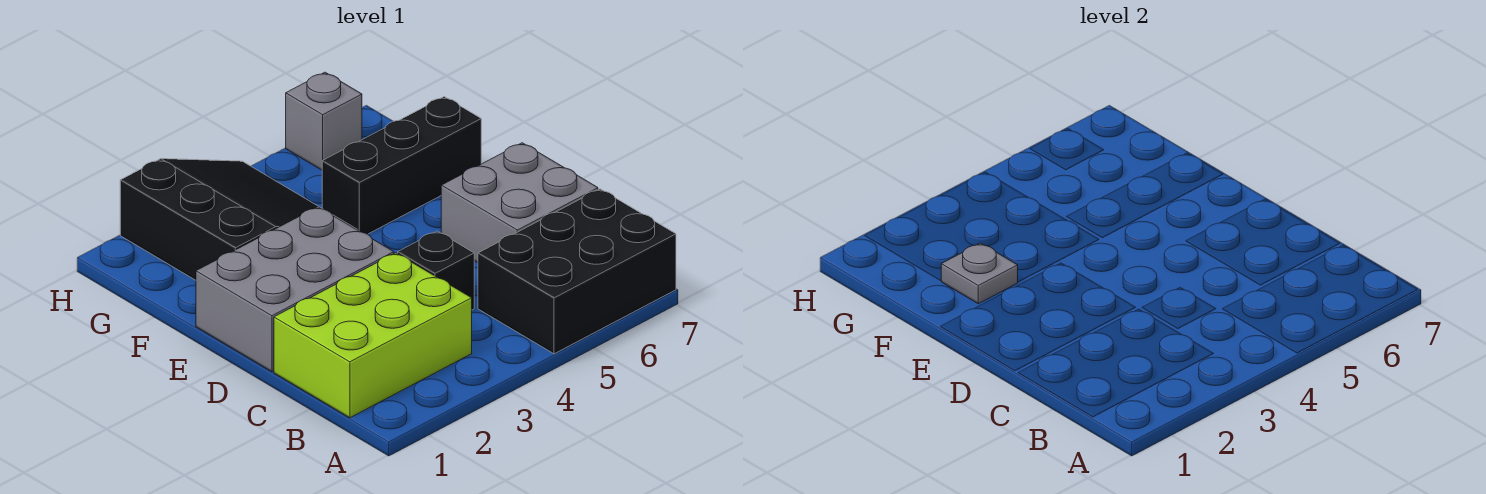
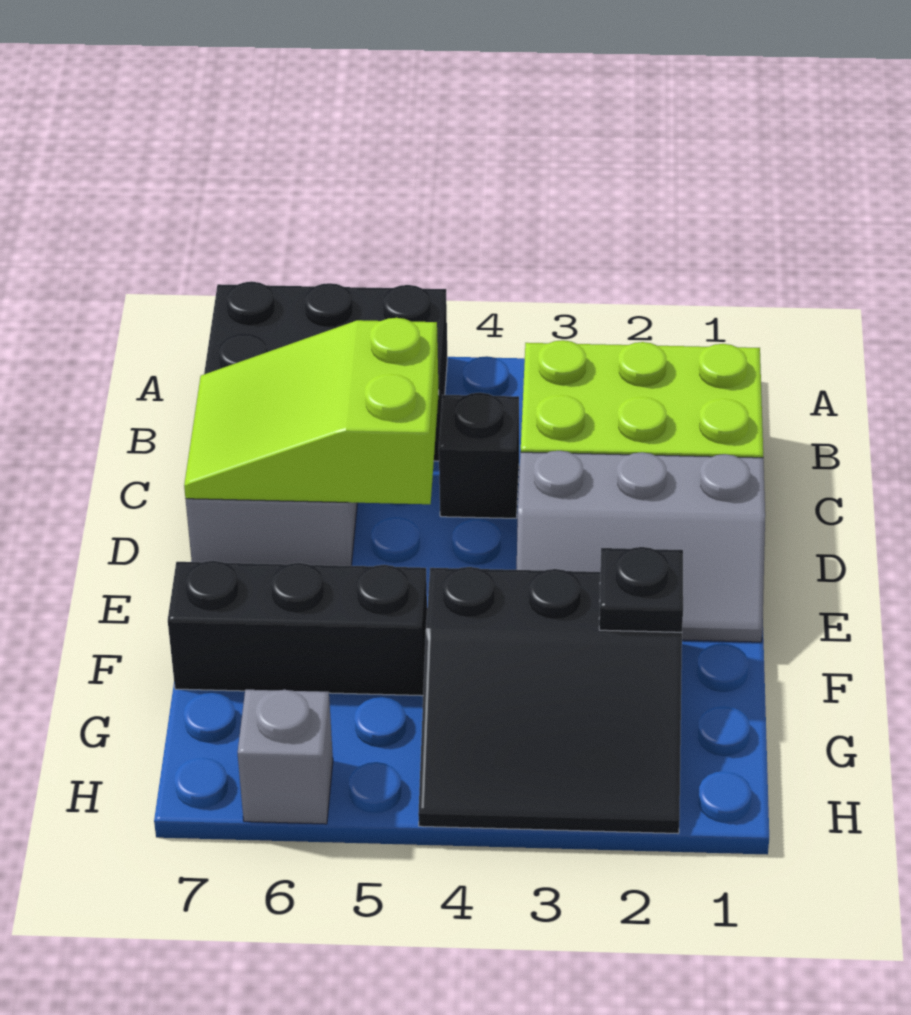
none -> lime 2x3 slope [184,318,439,504]
grey 2x3 brick [196,207,394,372] -> grey 2x3 slope [517,451,765,642]
black 3x3 slope [120,159,356,280] -> black 3x3 slope turned to [418,567,682,834]
grey 1x1 plate [941,243,1018,304] -> black 1x1 plate [599,547,683,632]

